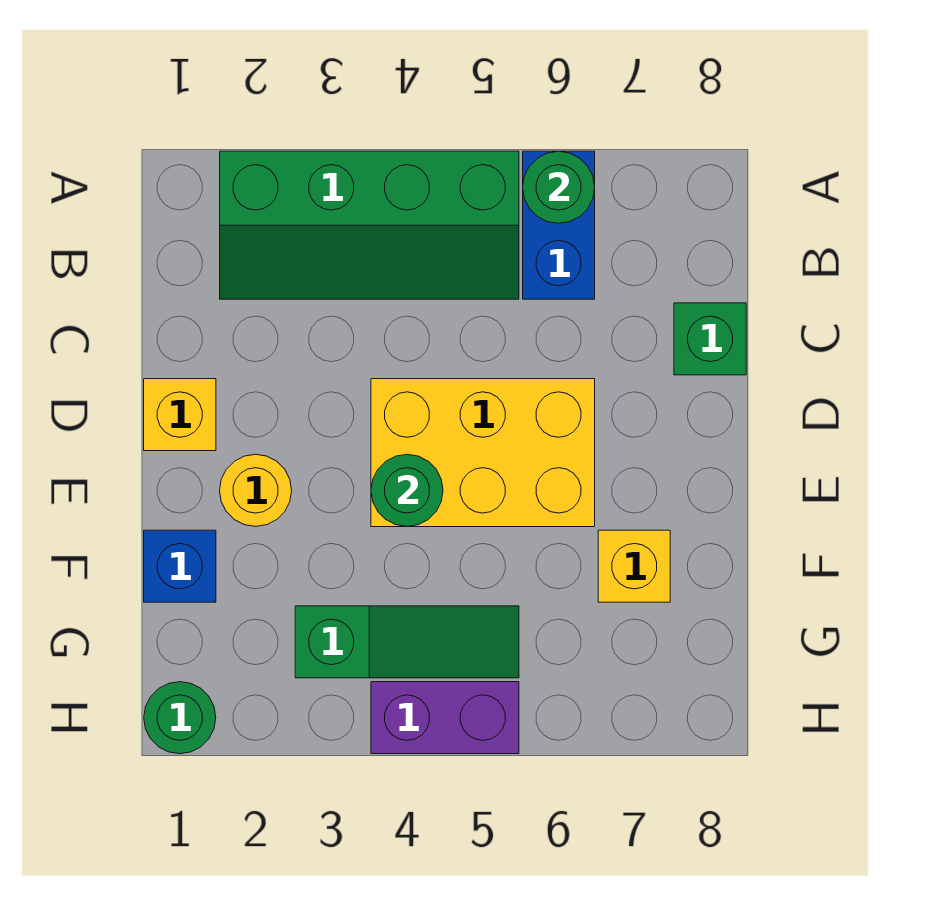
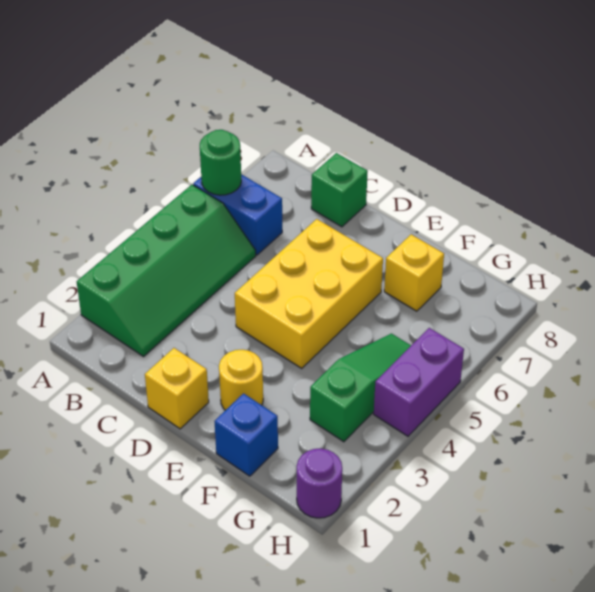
green 1x1 round brick [371,454,443,527] -> none
green 1x1 round brick [144,682,216,754] -> purple 1x1 round brick [297,449,342,518]

